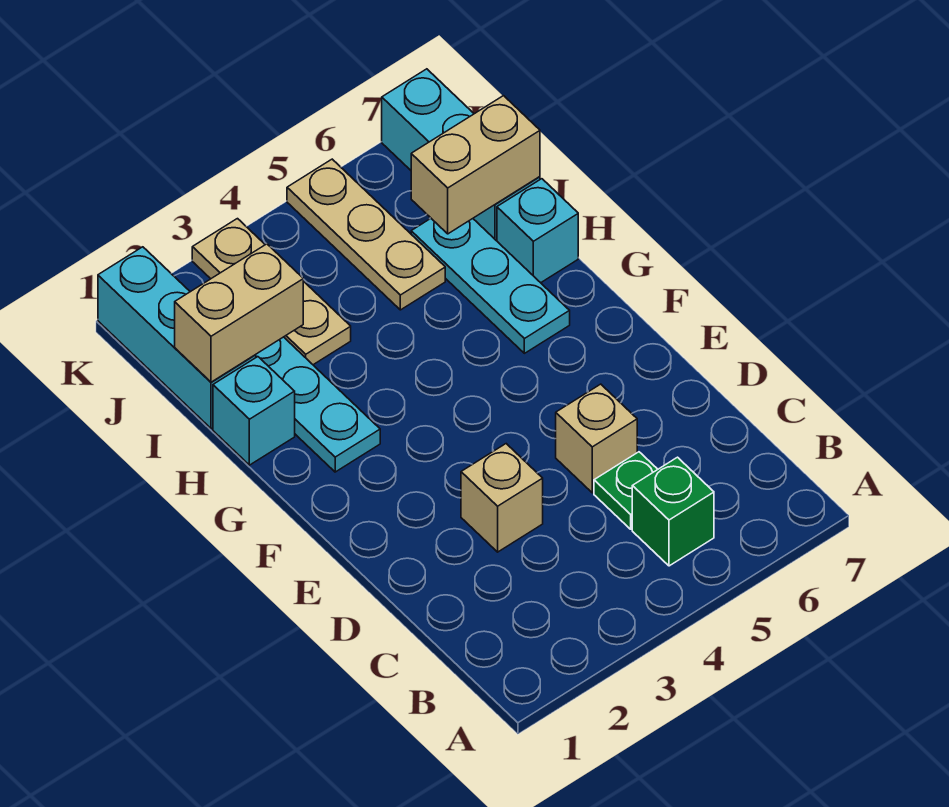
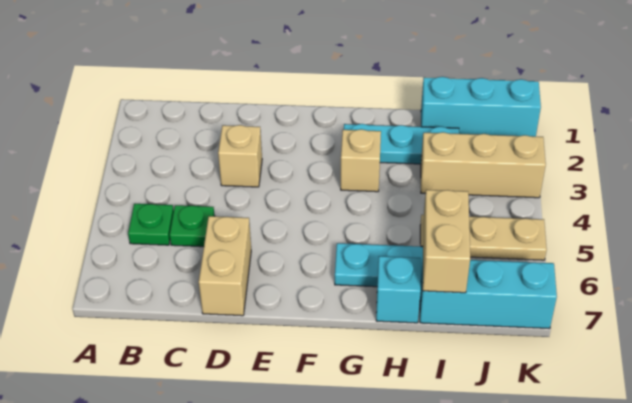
green 1x1 brick [632,457,714,566] -> green 1x1 plate [128,204,174,245]
tan 1x1 brick [556,384,637,493] -> tan 1x1 brick moved to [341,129,381,192]
cyan 1x1 brick [213,357,295,465] -> none
tan 1x2 brick [175,244,303,382] -> tan 1x2 brick moved to [199,216,251,316]
tan 1x3 plate [192,219,351,365] -> tan 1x3 brick [421,132,546,198]

